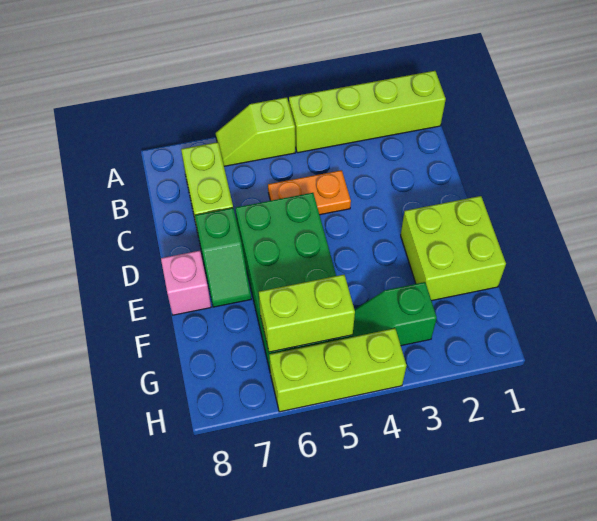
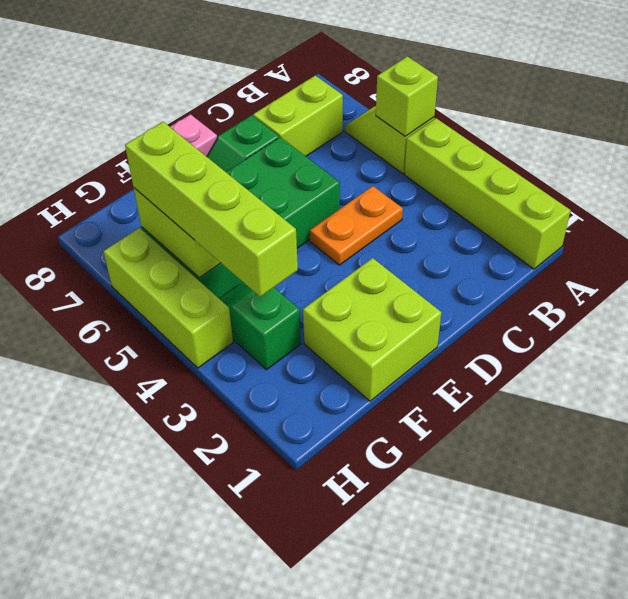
none -> lime 1x1 brick [376,56,438,136]
orange 1x2 plate [268,170,351,215] -> orange 1x2 plate turned to [310,186,403,265]
none -> lime 1x4 brick [125,122,298,297]

